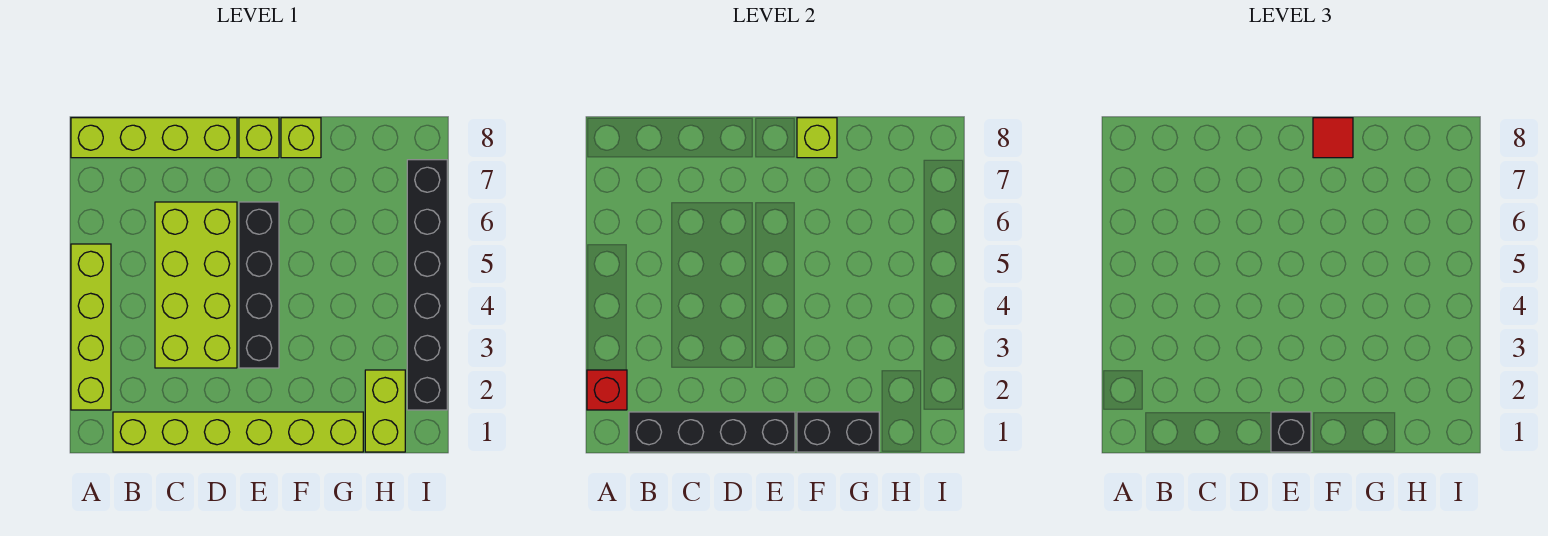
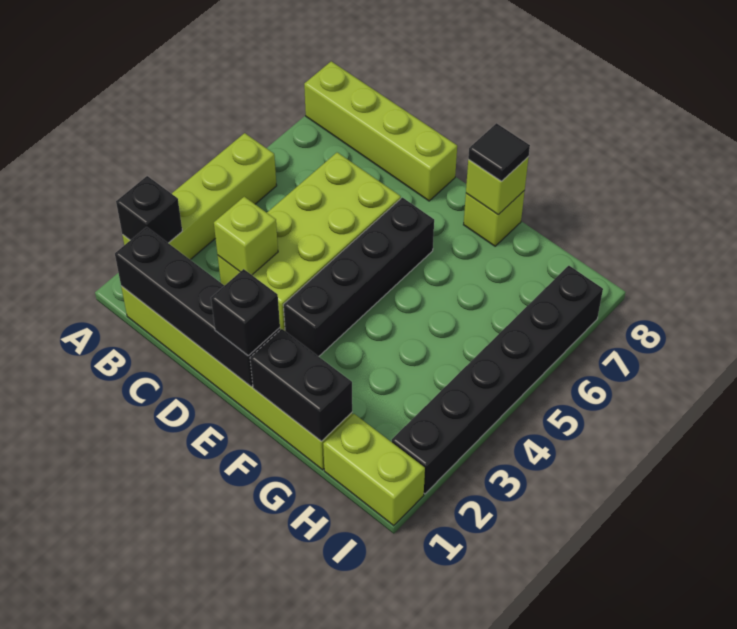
red 1x1 brick [587,370,627,410] -> black 1x1 brick [116,176,182,243]
lime 1x1 brick [239,118,279,158] -> lime 1x1 brick moved to [214,197,278,275]
red 1x1 tile [1313,118,1353,158] -> black 1x1 tile [468,123,530,181]
lime 1x2 brick [365,370,405,452] -> lime 1x2 brick turned to [323,414,425,526]

